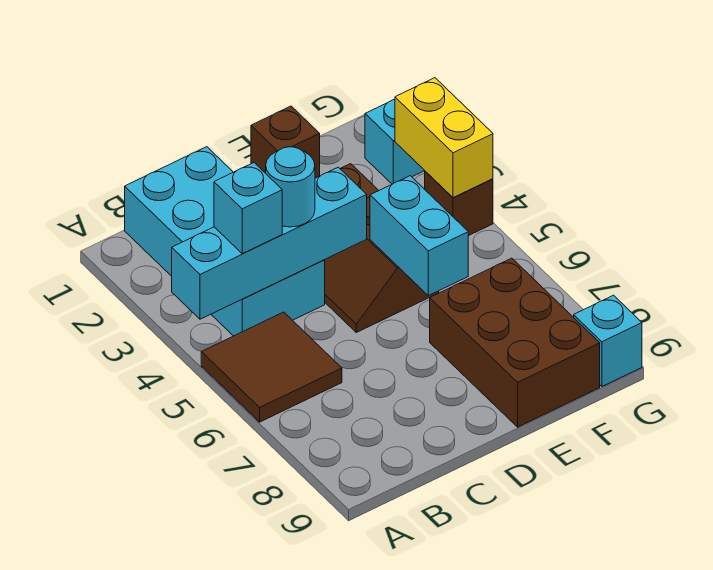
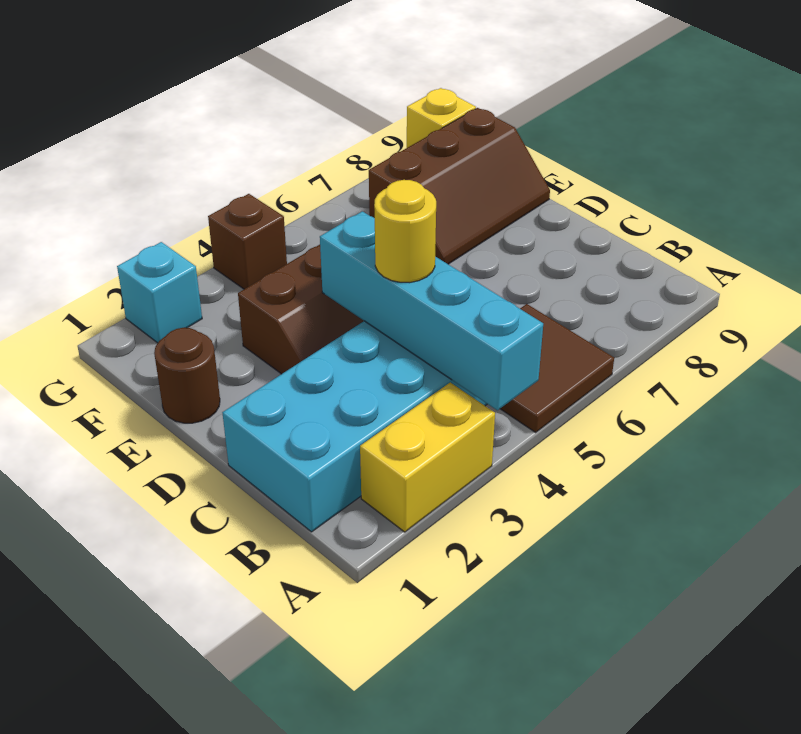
cyan 1x1 brick [214,163,282,254] -> none
cyan 1x1 round brick [266,147,315,227] -> yellow 1x1 round brick [374,180,436,282]
brown 1x1 brick [251,106,320,178] -> brown 1x1 round brick [154,328,220,423]
cyan 1x2 brick [370,176,468,296] -> none
brown 2x3 brick [430,258,600,427] -> brown 2x3 slope [369,108,550,264]
yellow 1x2 brick [395,78,493,198] -> yellow 1x2 brick moved to [360,383,495,532]
cyan 1x1 brick [574,295,642,386] -> yellow 1x1 brick [407,88,476,148]

